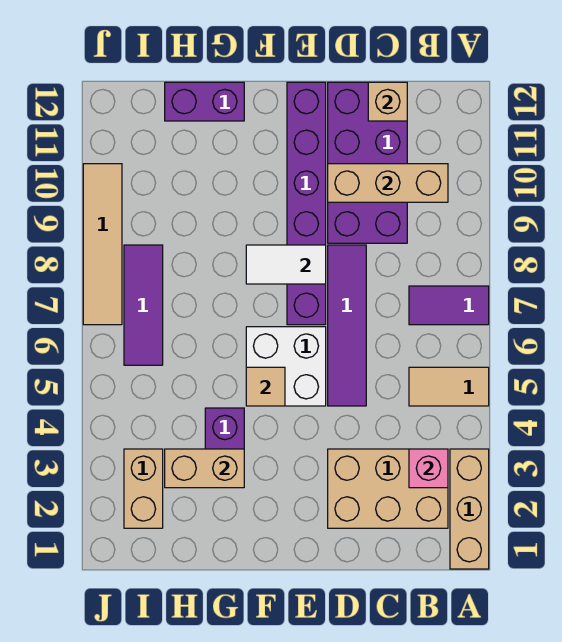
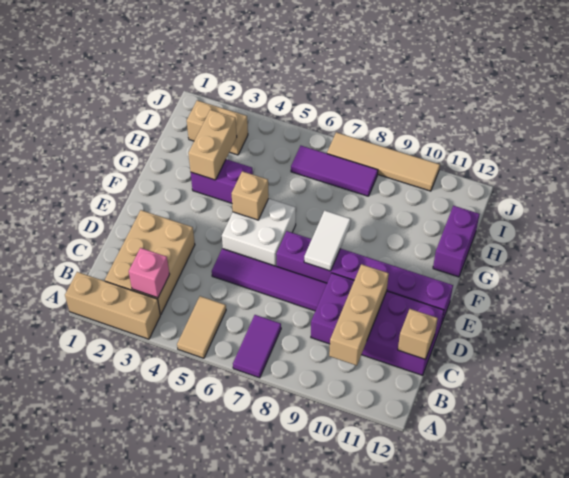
tan 1x1 tile [246,367,285,406] -> tan 1x1 brick [232,171,269,220]

